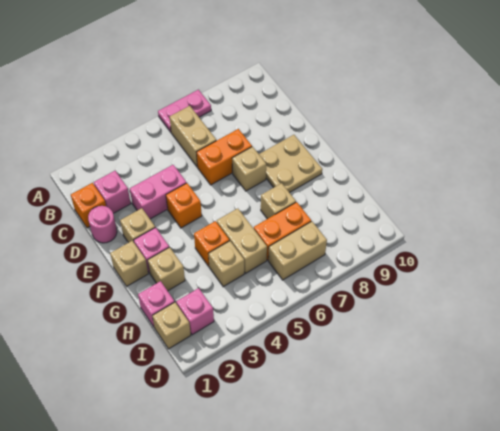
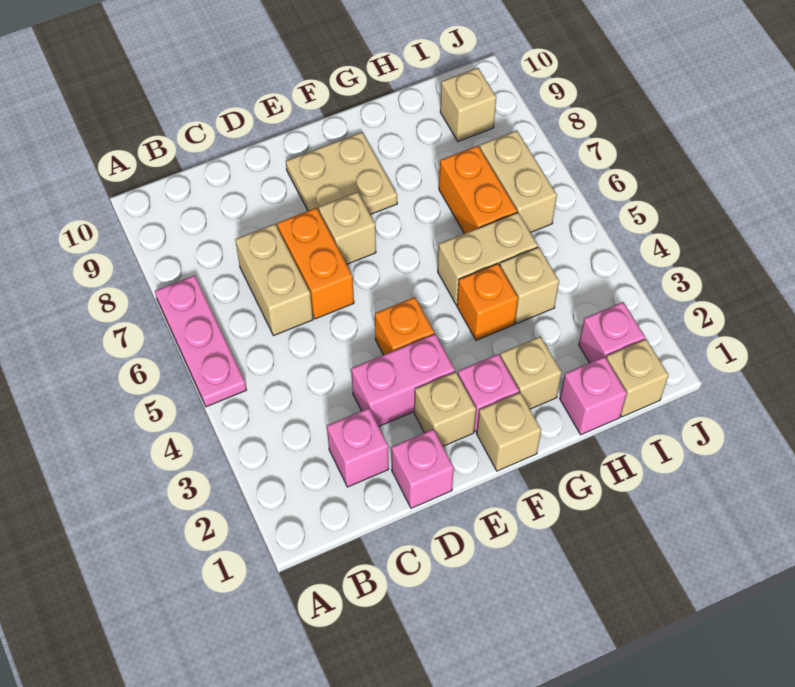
pink 1x2 plate [158,90,211,132] -> pink 1x3 plate [155,275,247,407]
tan 1x2 brick [170,106,216,167] -> tan 1x2 brick turned to [235,224,313,336]
orange 1x1 brick [71,183,106,228] -> none
pink 1x1 round brick [88,206,117,243] -> pink 1x1 brick [391,429,454,508]
pink 1x2 brick [130,165,187,219] -> pink 1x2 brick turned to [351,334,455,427]
tan 1x1 brick [261,183,296,219] -> tan 1x1 brick moved to [440,68,496,141]

